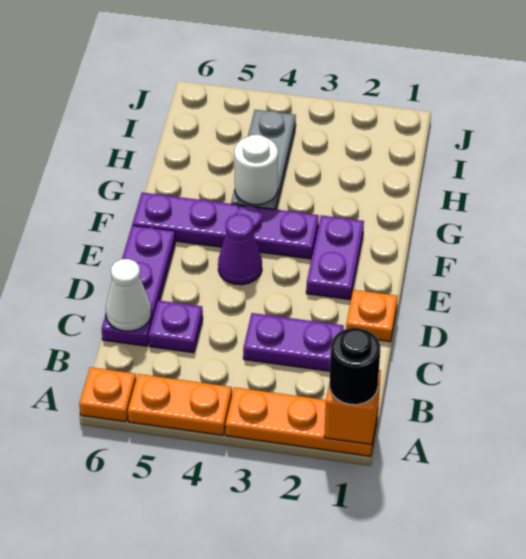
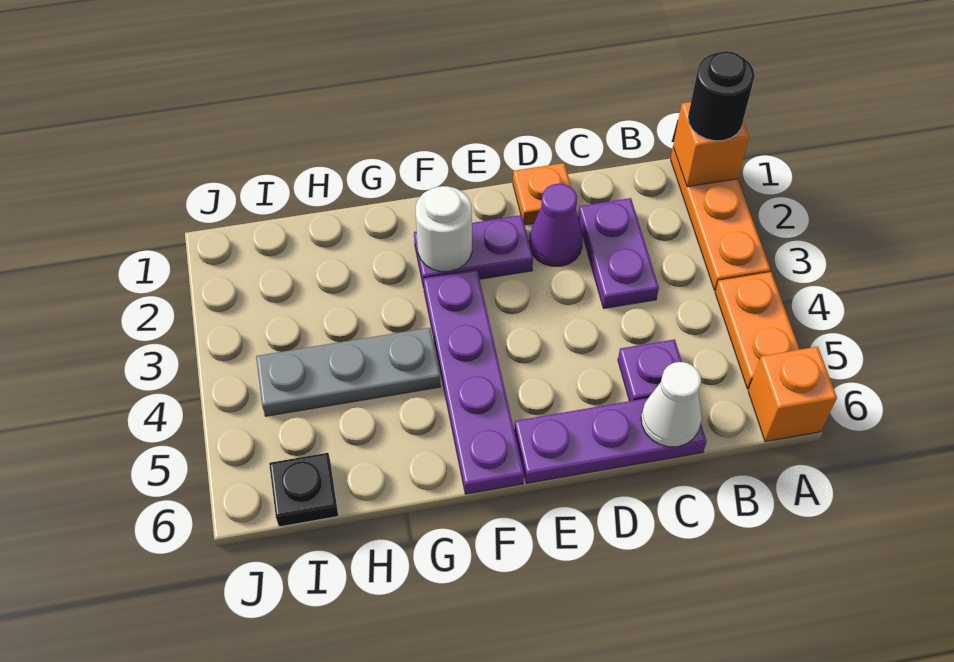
orange 1x1 plate [79,367,136,422] -> orange 1x1 brick [748,347,837,442]
purple 1x1 cone [218,214,262,285] -> purple 1x1 cone moved to [529,184,583,266]
white 1x1 round brick [234,135,278,205] -> white 1x1 round brick moved to [415,186,472,272]
none -> black 1x1 plate [269,453,338,527]

